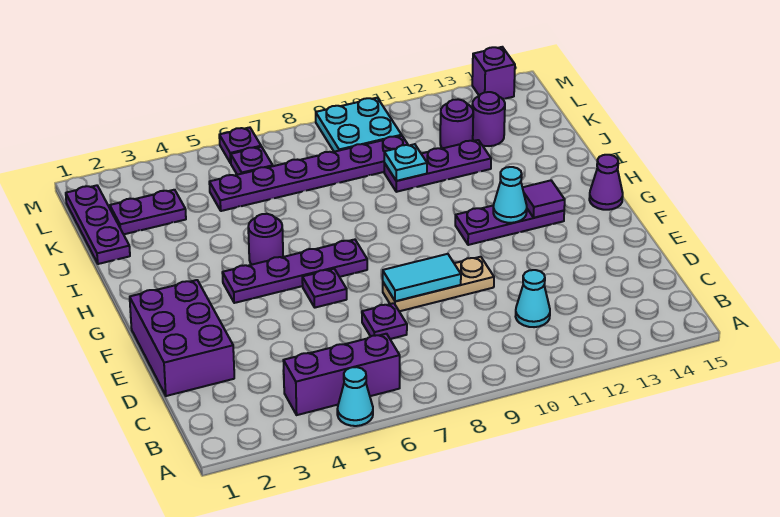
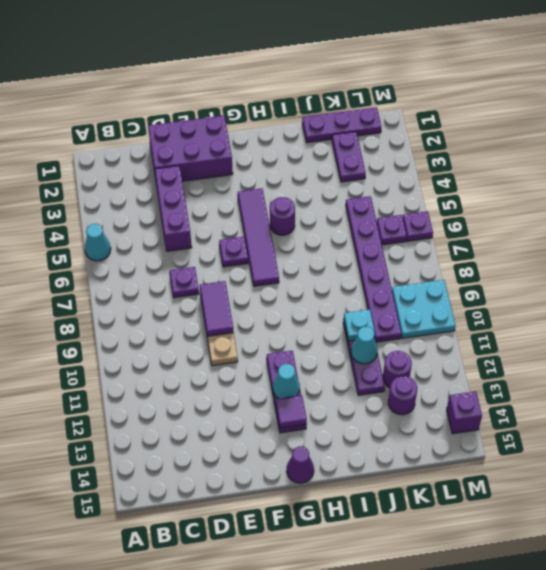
purple 1x3 brick [283,334,400,415] -> purple 1x3 brick moved to [155,166,192,251]
cyan 1x1 cone [516,270,550,327] -> cyan 1x1 cone moved to [351,327,378,364]
cyan 1x2 tile [383,254,461,301] -> purple 1x2 tile [200,281,233,336]
purple 1x4 plate [222,240,367,303] -> purple 1x4 tile [238,188,279,286]

